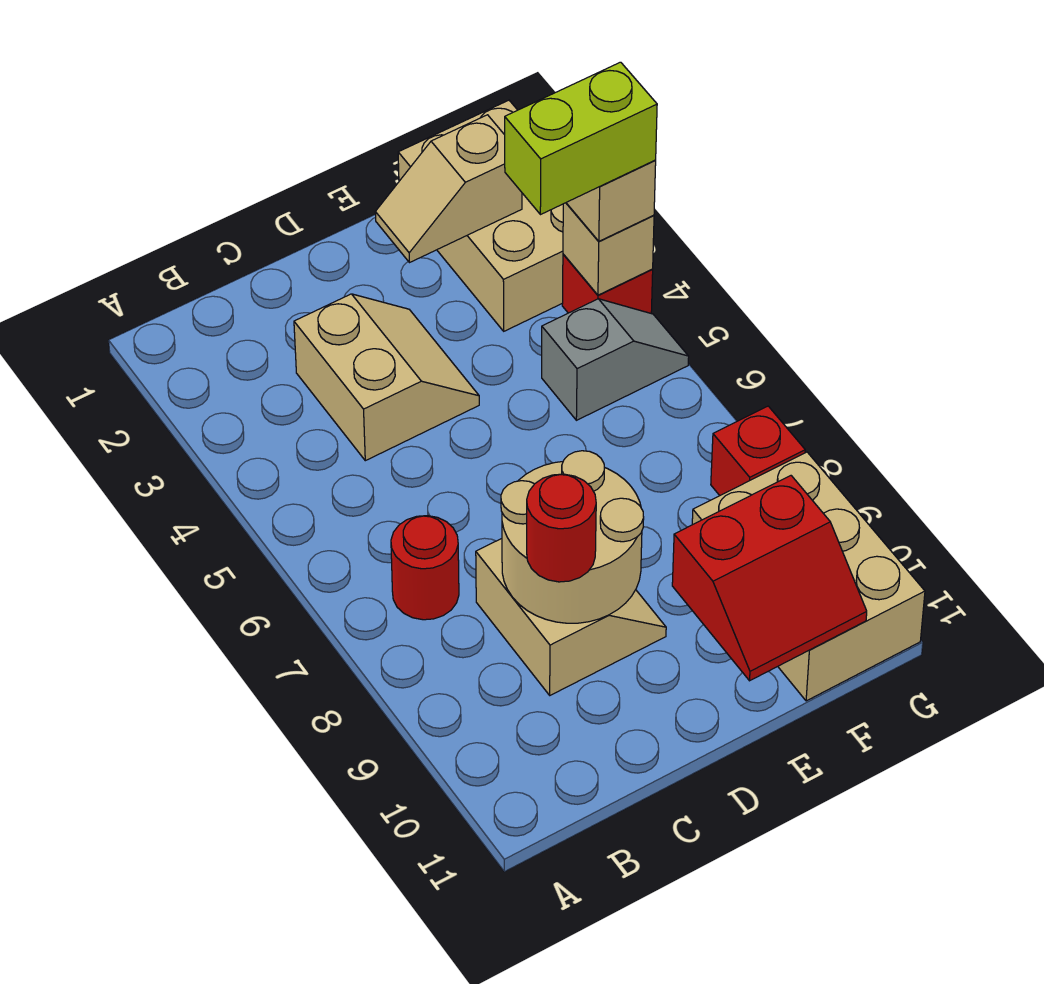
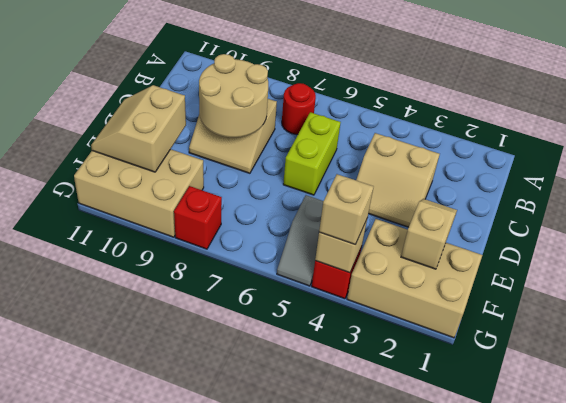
red 1x1 round brick [527,474,596,582] -> none
red 2x2 slope [672,476,867,681] -> tan 2x2 slope [91,85,186,172]
lime 1x2 brick [505,62,657,215] -> lime 1x2 brick moved to [283,112,341,195]

